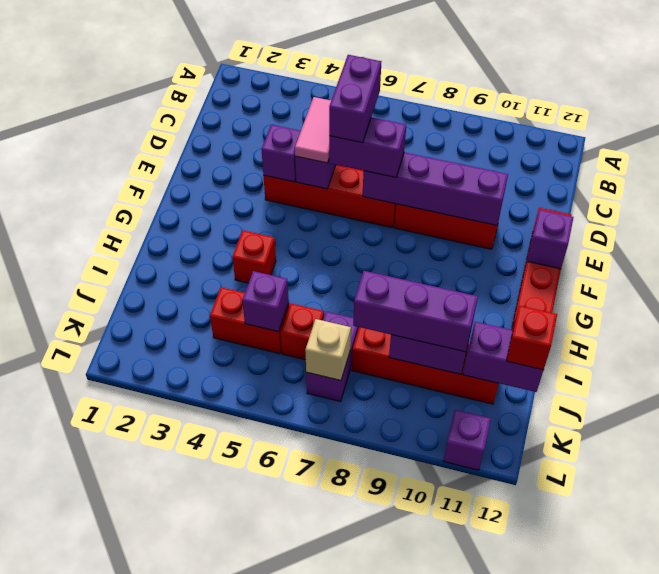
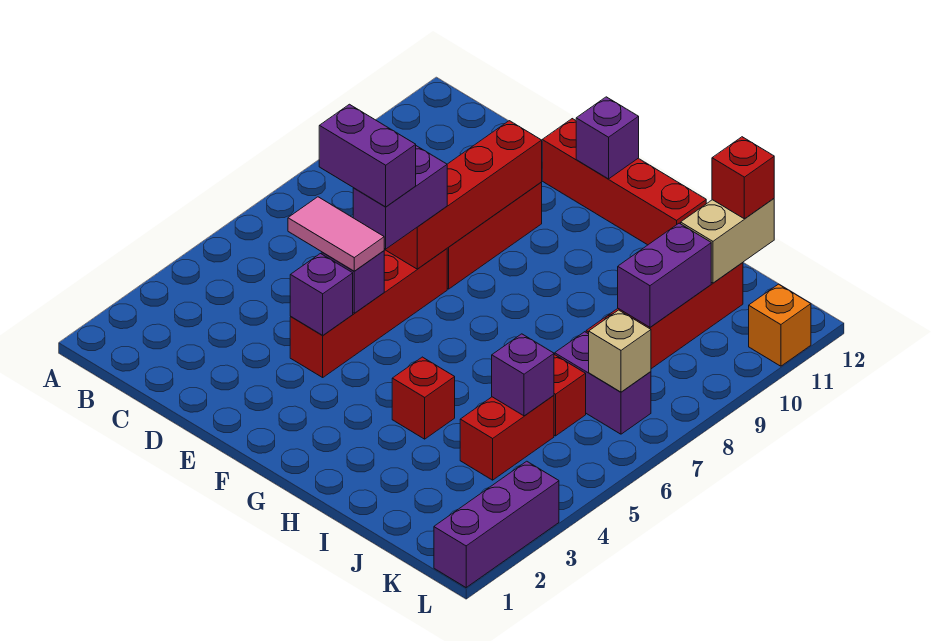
purple 1x4 brick [363,152,508,225] -> red 1x4 brick [385,121,542,269]
purple 1x3 brick [353,271,478,352] -> purple 1x3 brick moved to [434,461,559,587]
purple 1x2 brick [463,322,543,392] -> tan 1x2 brick [681,199,774,283]
purple 1x1 brick [444,410,491,470] -> orange 1x1 brick [749,284,811,366]

